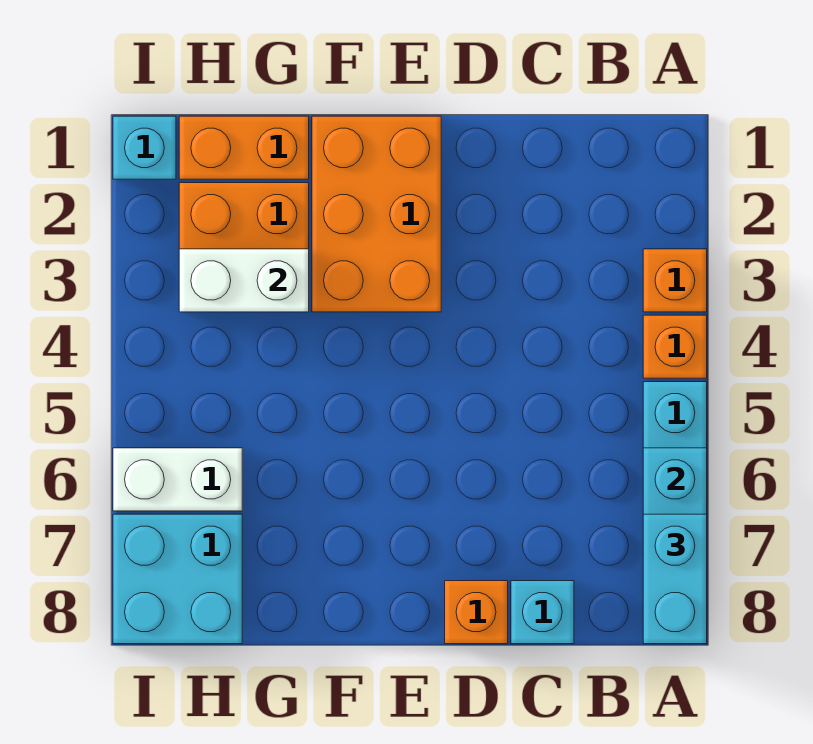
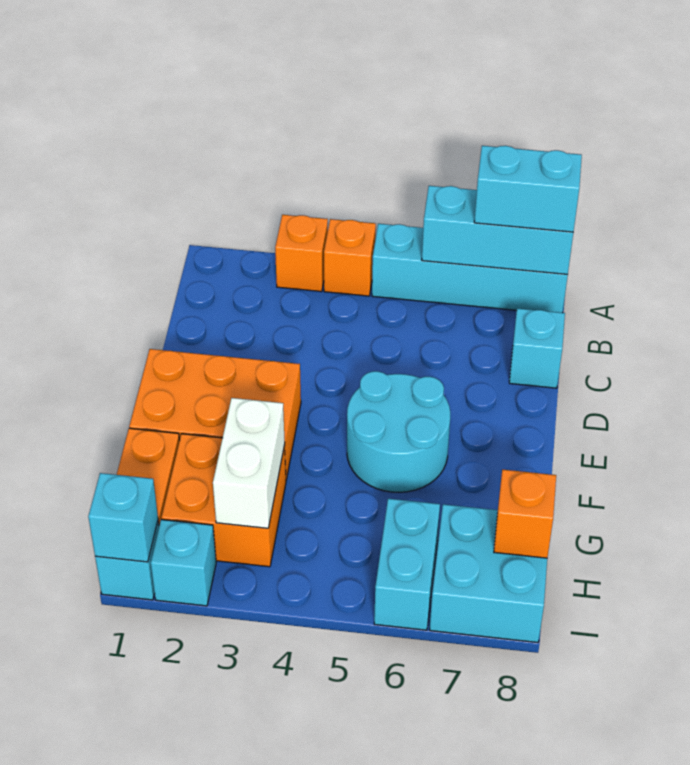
orange 1x1 brick [445,581,508,644] -> orange 1x1 brick moved to [494,470,556,558]
none -> cyan 2x2 round brick [347,371,450,492]
white 1x2 brick [113,448,242,511] -> cyan 1x2 brick [374,499,440,630]
none -> cyan 1x1 brick [88,473,158,562]
none -> cyan 1x1 brick [151,520,216,606]

